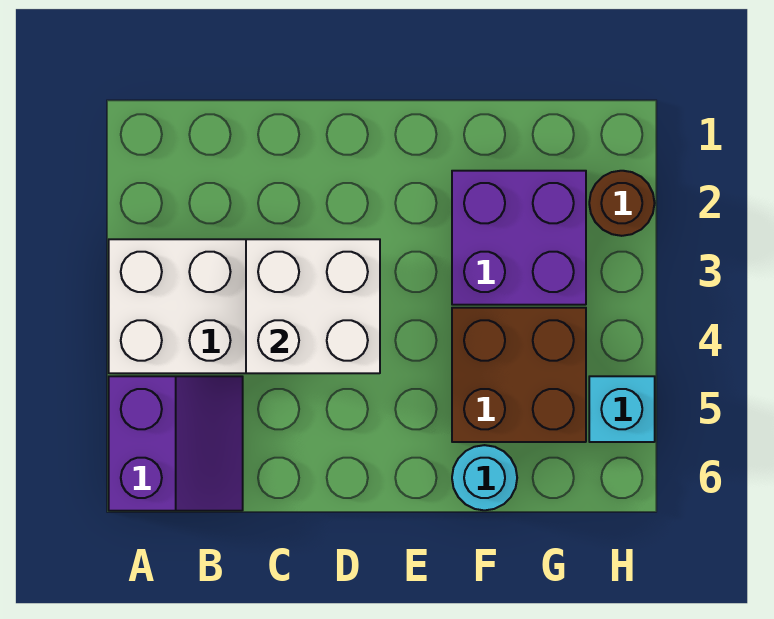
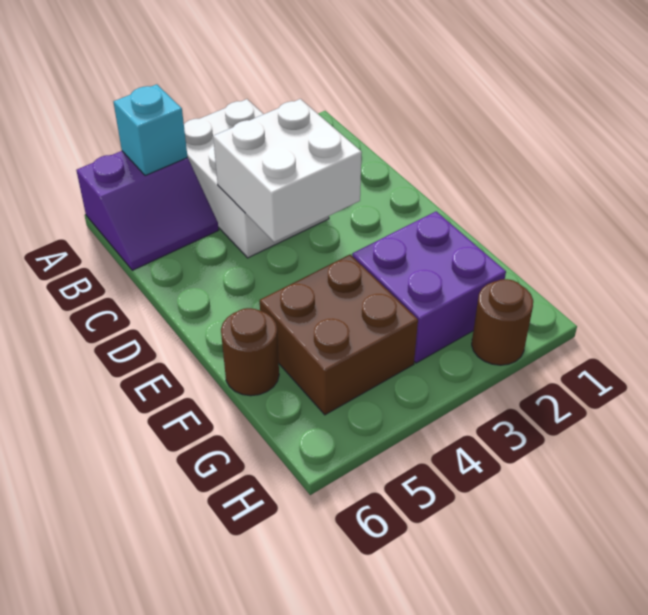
cyan 1x1 round brick [452,445,517,510] -> brown 1x1 round brick [221,308,279,396]
cyan 1x1 brick [589,376,655,442] -> cyan 1x1 brick moved to [113,84,188,176]

